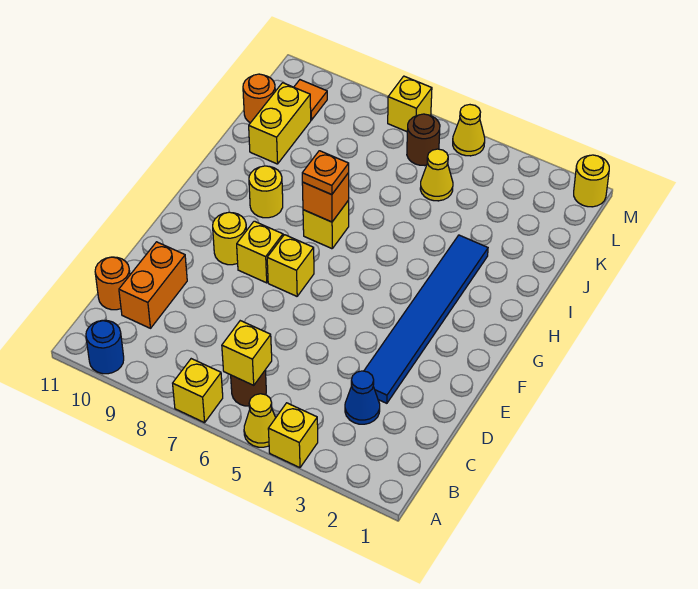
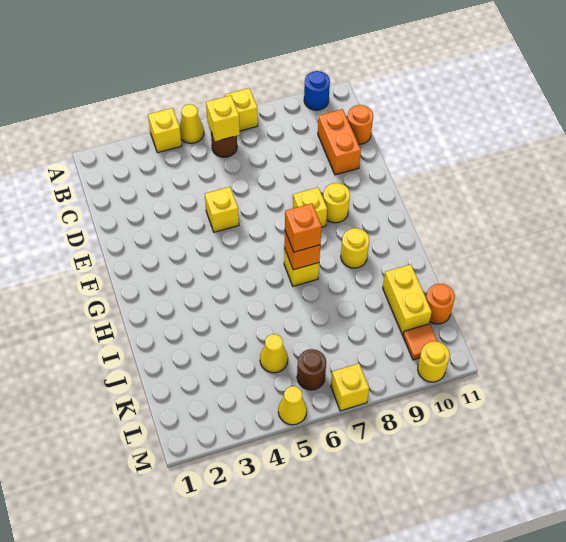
blue 1x1 cone [345,371,380,424] -> none
blue 1x6 tile [364,235,488,403] -> none
yellow 1x1 brick [267,235,314,296] -> yellow 1x1 brick moved to [205,187,239,232]
orange 1x1 plate [302,151,349,195] -> orange 1x1 brick [285,203,322,252]
yellow 1x1 round brick [574,155,609,207] -> yellow 1x1 round brick moved to [418,341,450,382]

